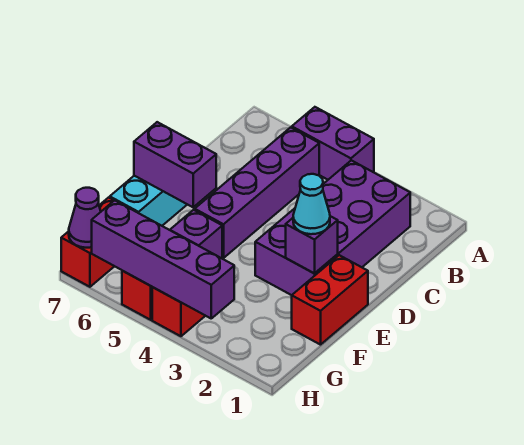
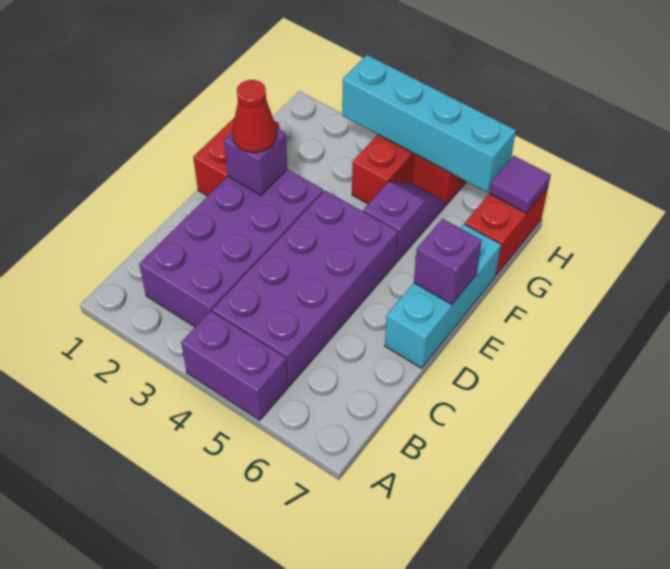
purple 1x4 brick [195,127,319,258] -> purple 2x4 brick [212,191,398,386]
cyan 1x1 cone [293,174,330,234] -> red 1x1 cone [232,80,277,153]
purple 1x2 brick [134,122,216,207] -> purple 1x1 brick [414,219,482,304]
purple 1x4 brick [92,200,234,318] -> cyan 1x4 brick [342,55,516,192]
purple 1x1 cone [69,188,101,248] -> purple 1x1 tile [489,156,551,213]

